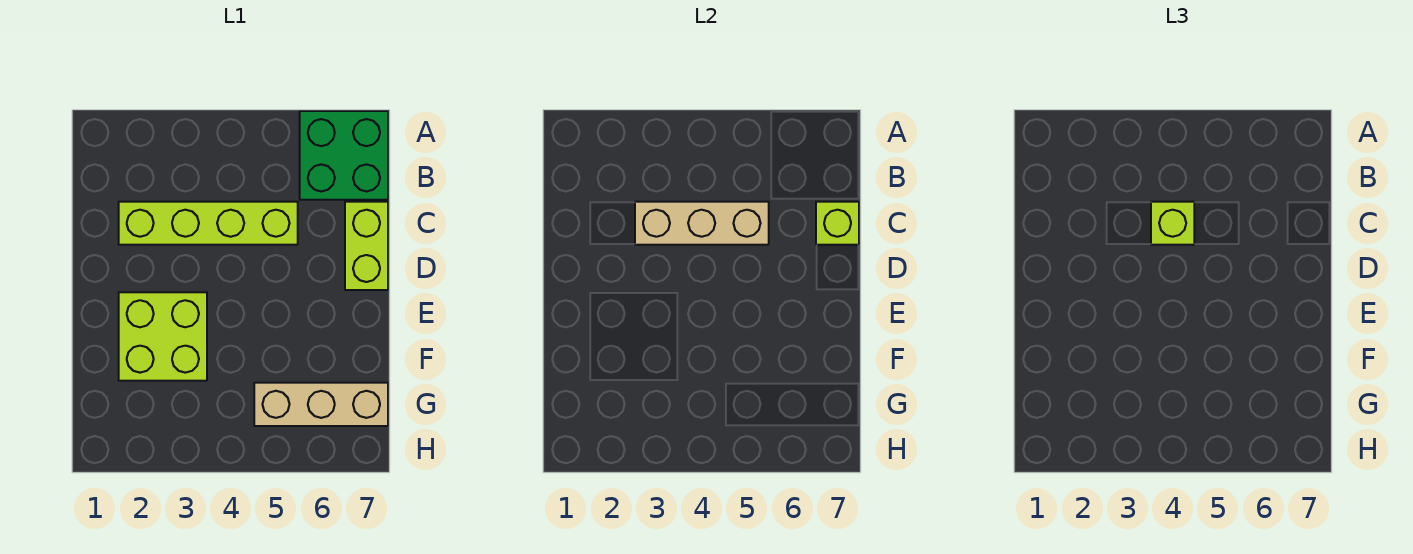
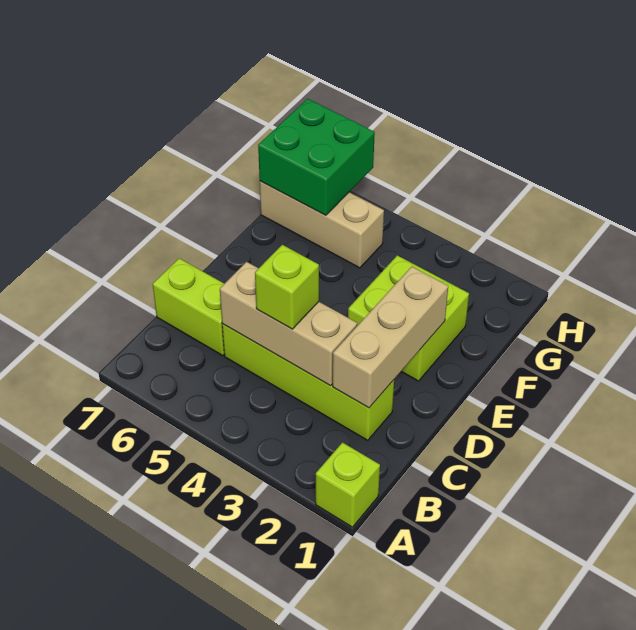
green 2x2 brick [300,111,388,200] -> green 2x2 brick moved to [258,99,375,215]
none -> tan 1x3 brick [333,267,448,408]
lime 1x2 brick [345,202,388,290] -> lime 1x2 brick turned to [153,258,224,356]
lime 1x1 brick [816,202,859,245] -> lime 1x1 brick moved to [316,443,380,527]

